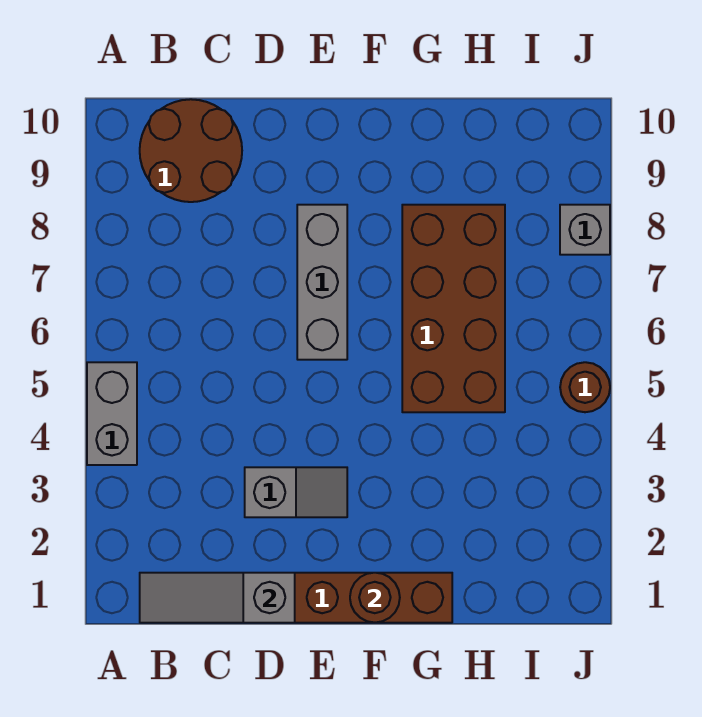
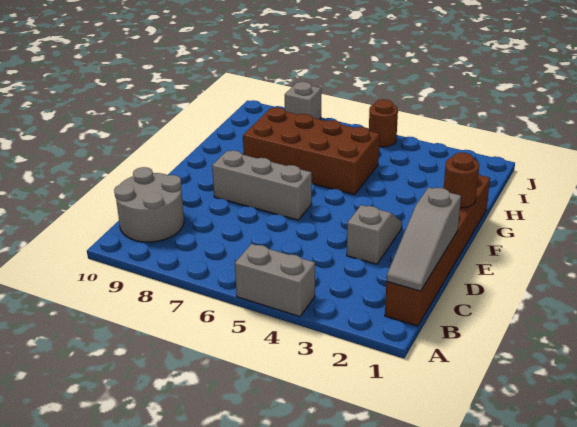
brown 2x2 round brick [140,99,242,202] -> grey 2x2 round brick [114,167,184,242]

